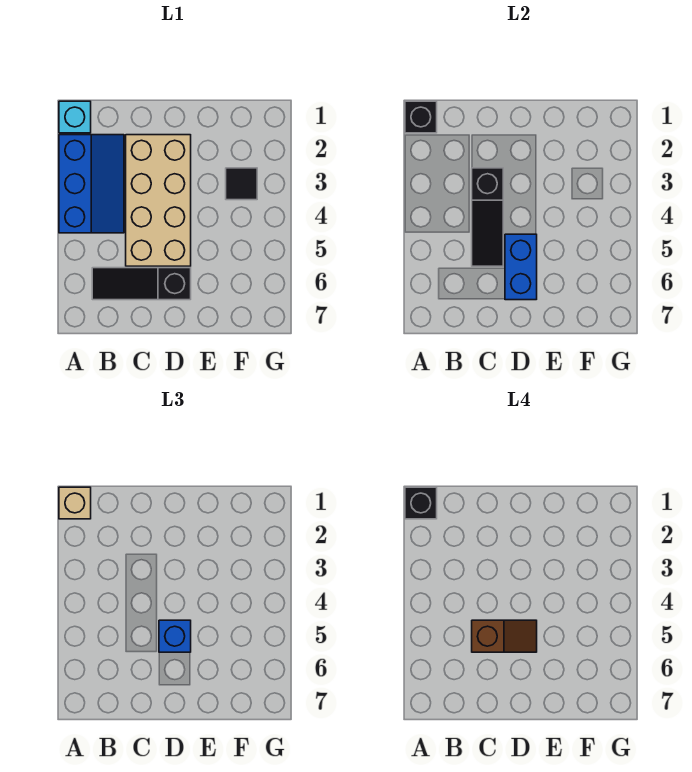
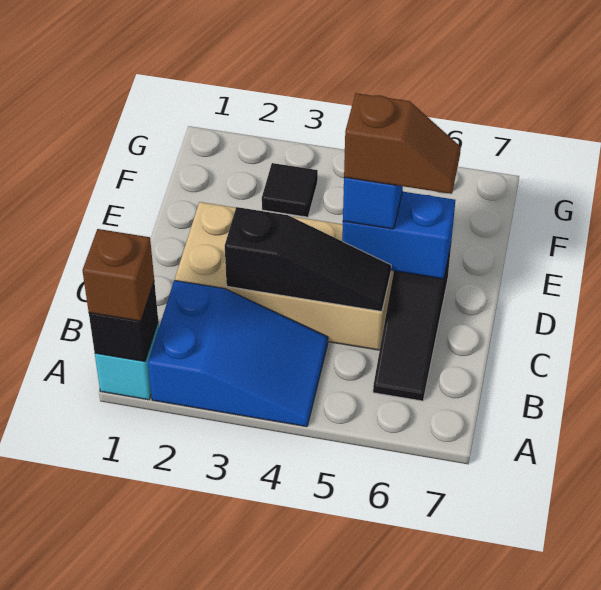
tan 1x1 brick [59,487,91,519] -> brown 1x1 brick [83,229,154,321]
black 1x1 brick [405,487,437,519] -> none
blue 2x3 slope [59,135,124,233] -> blue 2x3 slope turned to [148,280,328,427]
brown 1x2 slope [472,620,537,652] -> brown 1x2 slope turned to [344,93,461,194]

